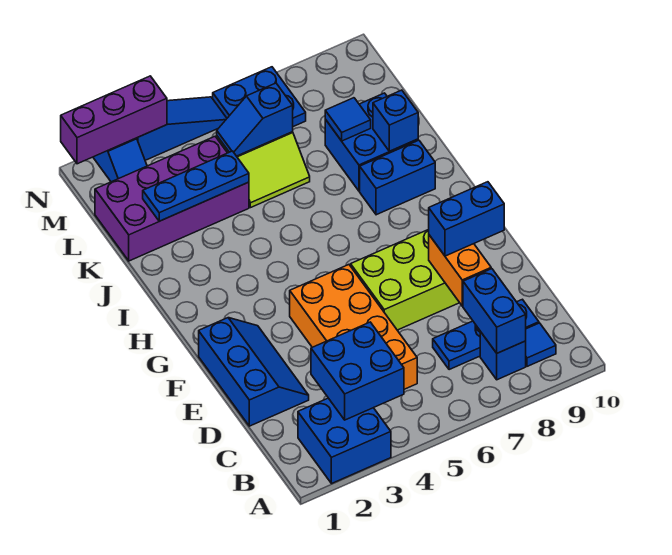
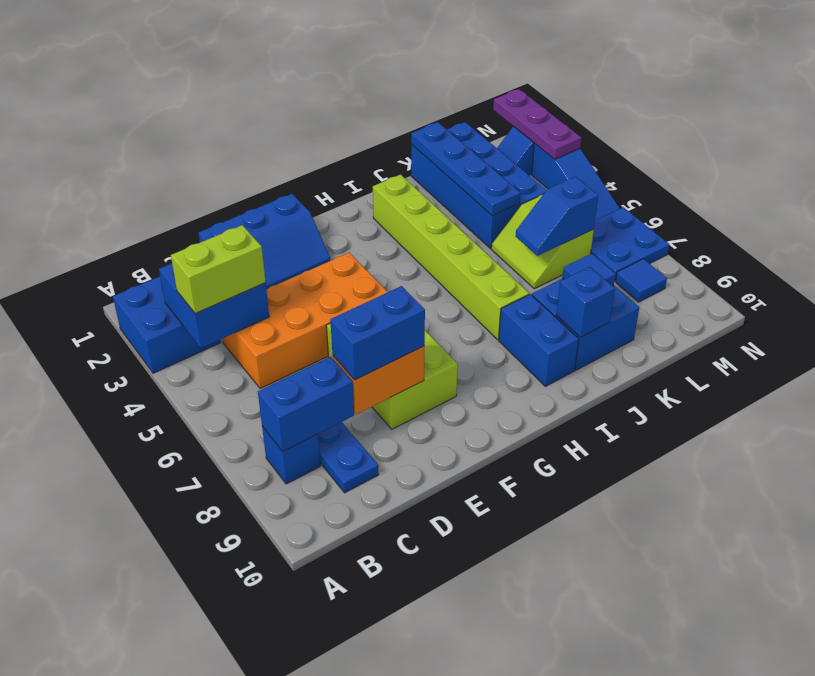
none -> lime 1x2 brick [171,225,266,314]
blue 1x1 tile [526,323,556,366] -> blue 1x1 tile moved to [616,259,667,302]
blue 1x2 brick [429,182,504,256] -> blue 1x2 brick turned to [330,286,425,380]
none -> lime 1x6 brick [373,175,529,340]
purple 2x4 brick [95,137,249,261] -> blue 2x4 brick [411,122,546,248]
blue 1x3 plate [143,151,249,221] -> blue 1x4 plate [411,122,520,216]
blue 1x2 slope [217,83,293,156] -> blue 1x2 slope turned to [516,177,598,256]
purple 1x3 brick [61,76,167,164] -> purple 1x3 plate [493,89,581,159]

